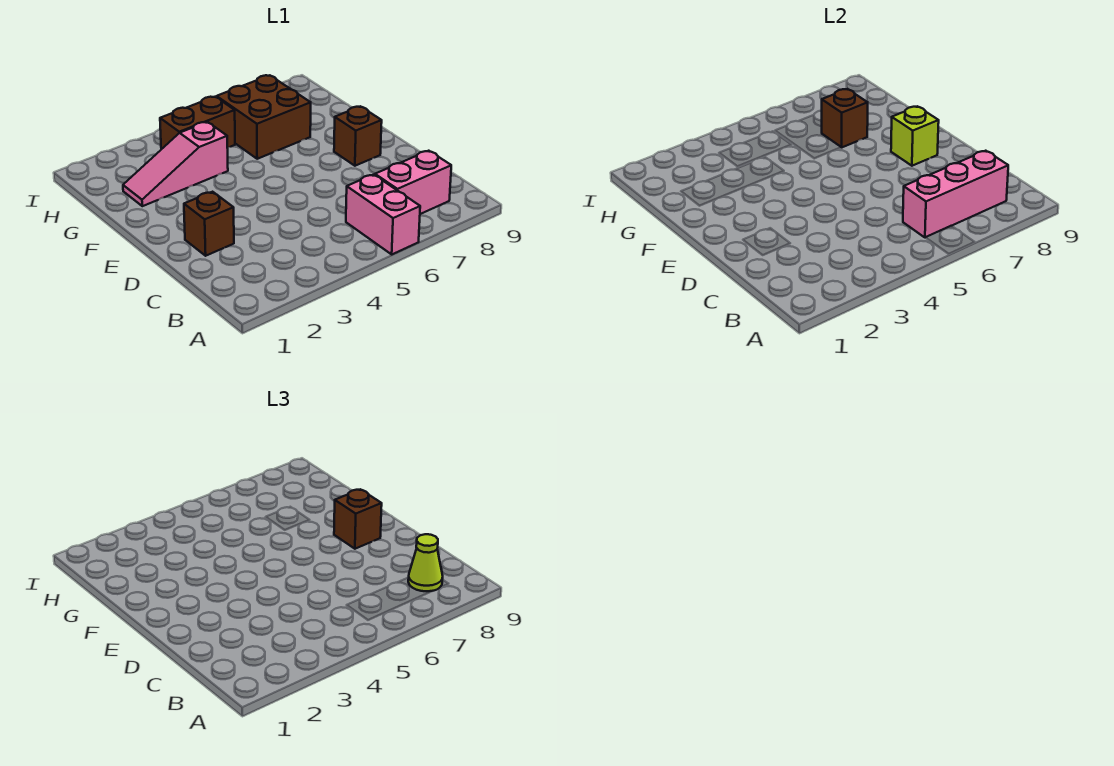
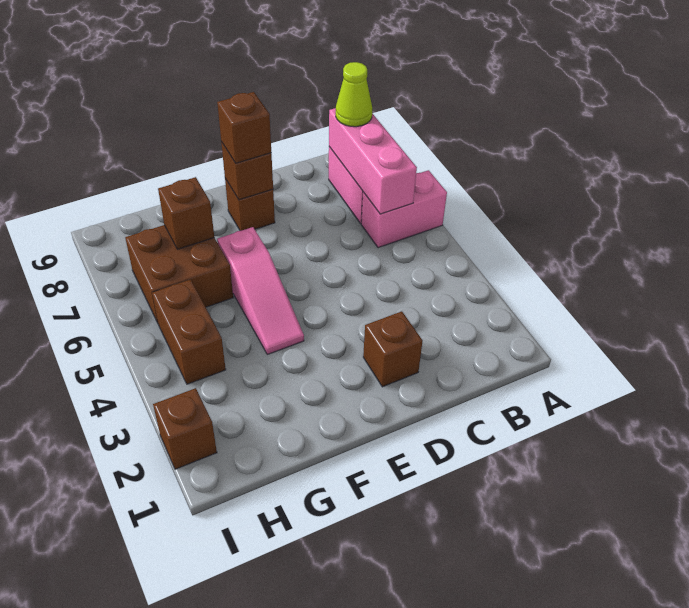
lime 1x1 brick [891,106,939,166] -> brown 1x1 brick [221,142,273,200]
pink 1x3 slope [123,122,228,206] -> pink 1x3 slope moved to [217,227,304,354]
none -> brown 1x1 brick [153,388,217,469]

